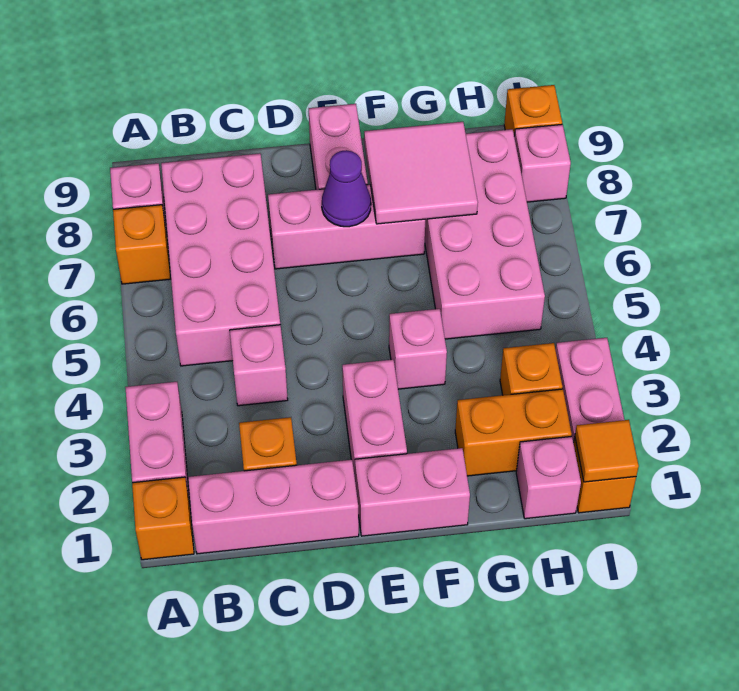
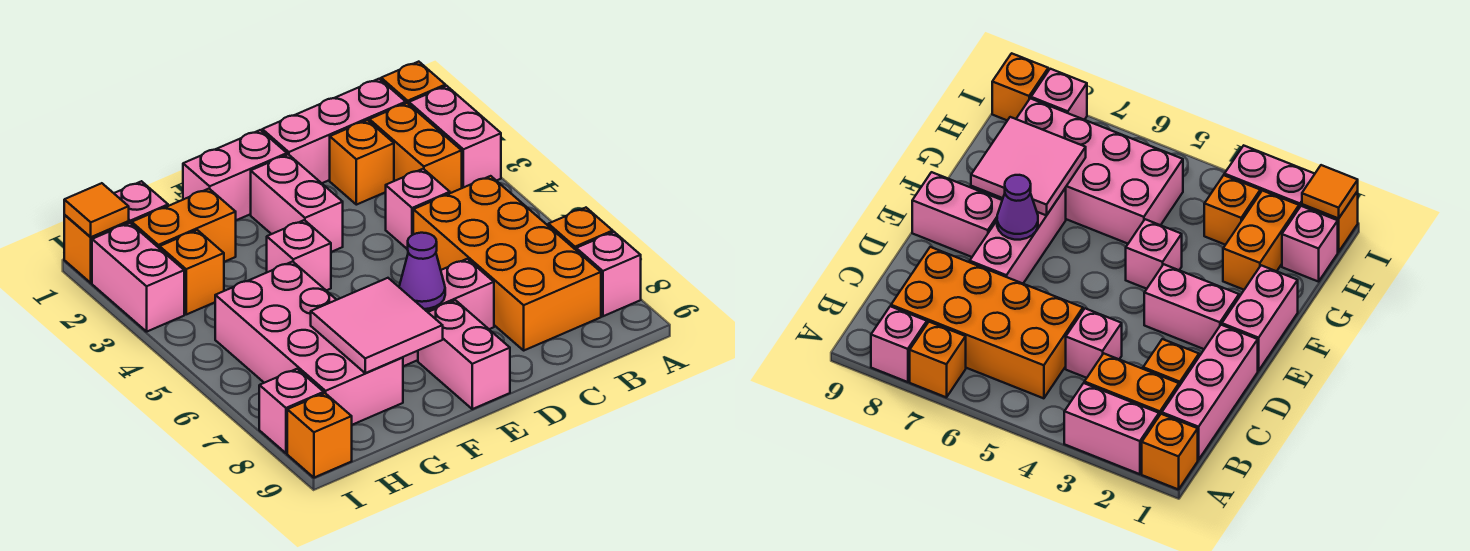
none -> orange 1x2 brick [369,103,462,193]
pink 2x4 brick [161,153,280,366] -> orange 2x4 brick [413,176,601,350]

